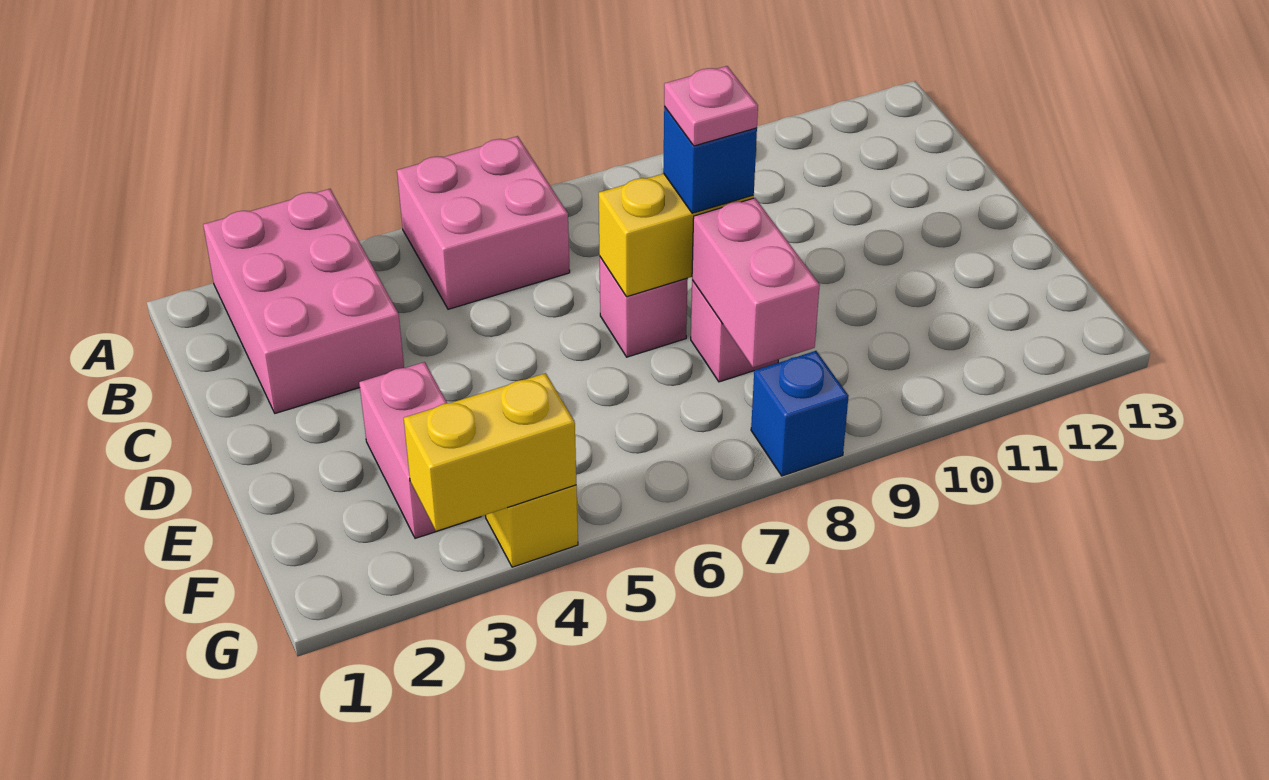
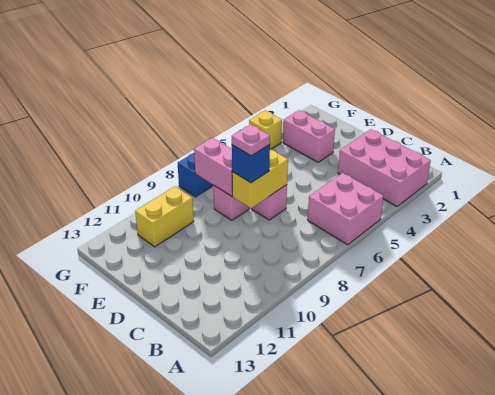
yellow 1x2 brick [404,373,576,531] -> yellow 1x2 brick moved to [135,186,194,247]

